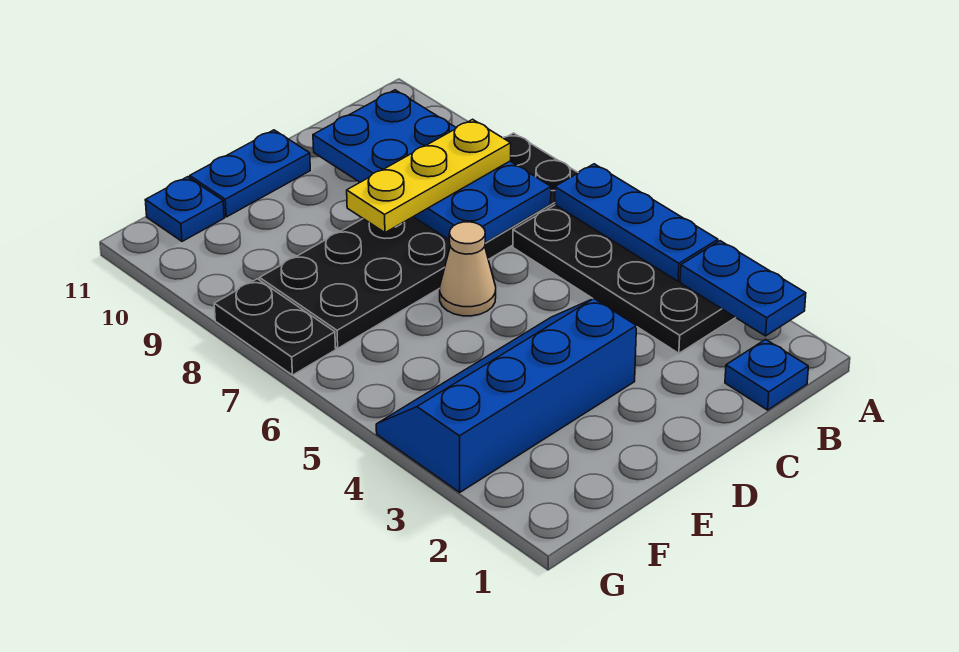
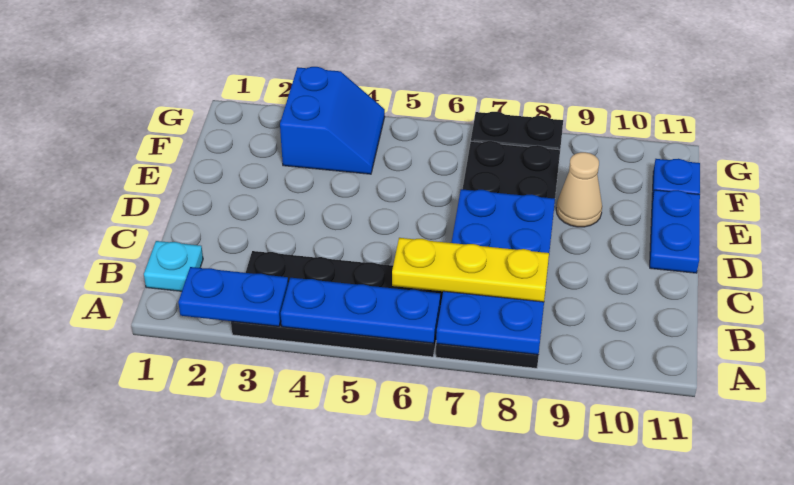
blue 1x1 plate [725,339,808,410] -> cyan 1x1 plate [144,241,203,291]
blue 2x4 plate [313,90,551,243] -> blue 2x4 plate turned to [436,189,555,355]
yellow 1x3 plate [347,119,511,233] -> yellow 1x3 plate turned to [392,238,549,302]
blue 2x4 slope [376,299,637,492] -> blue 2x2 slope [280,67,385,174]
tan 1x1 cone [440,222,496,316] -> tan 1x1 cone moved to [556,152,602,227]

